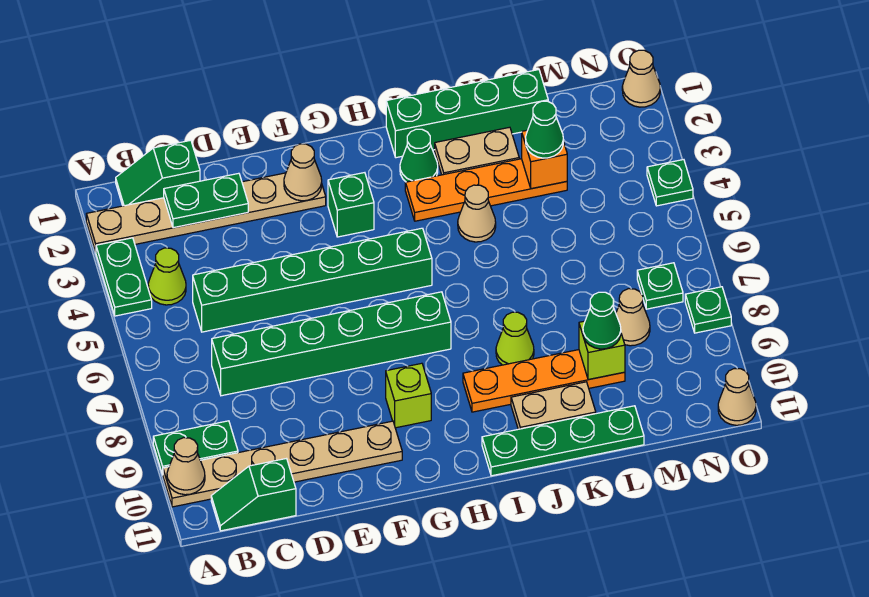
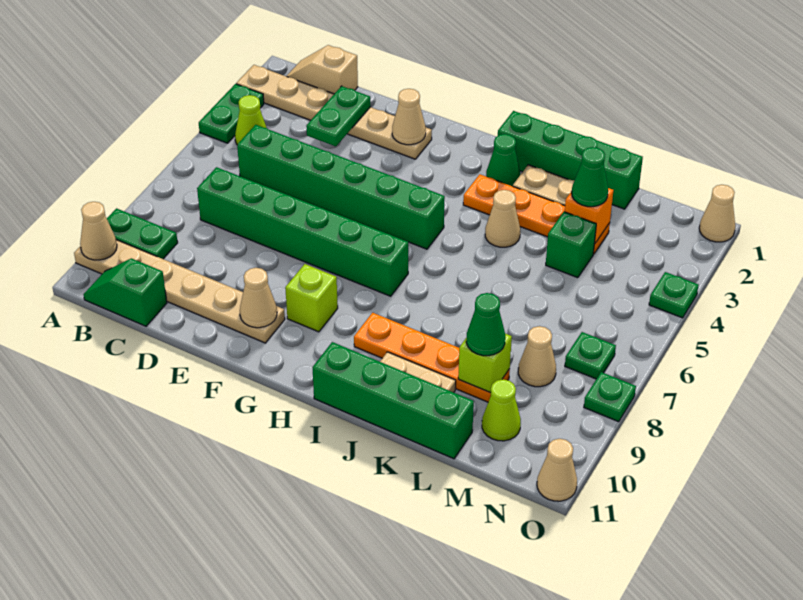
green 1x2 slope [116,140,200,206] -> tan 1x2 slope [286,45,358,94]
green 1x2 plate [164,173,248,228] -> green 1x2 plate turned to [306,86,370,146]
none -> tan 1x1 cone [240,268,277,328]
green 1x1 brick [328,173,374,237] -> green 1x1 brick moved to [546,212,596,278]
green 1x4 plate [482,406,644,476] -> green 1x4 brick [312,342,474,459]
lime 1x1 cone [496,312,534,365] -> lime 1x1 cone moved to [482,379,521,441]

